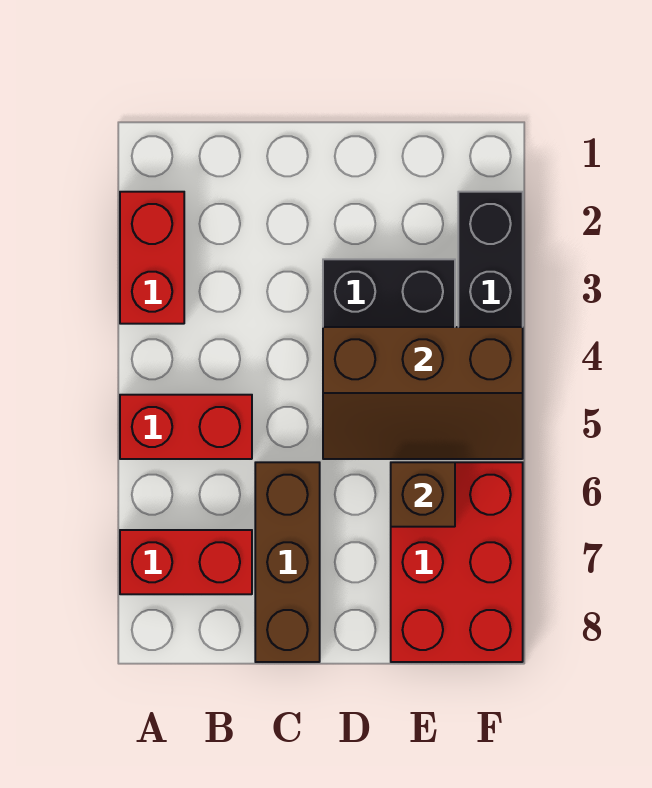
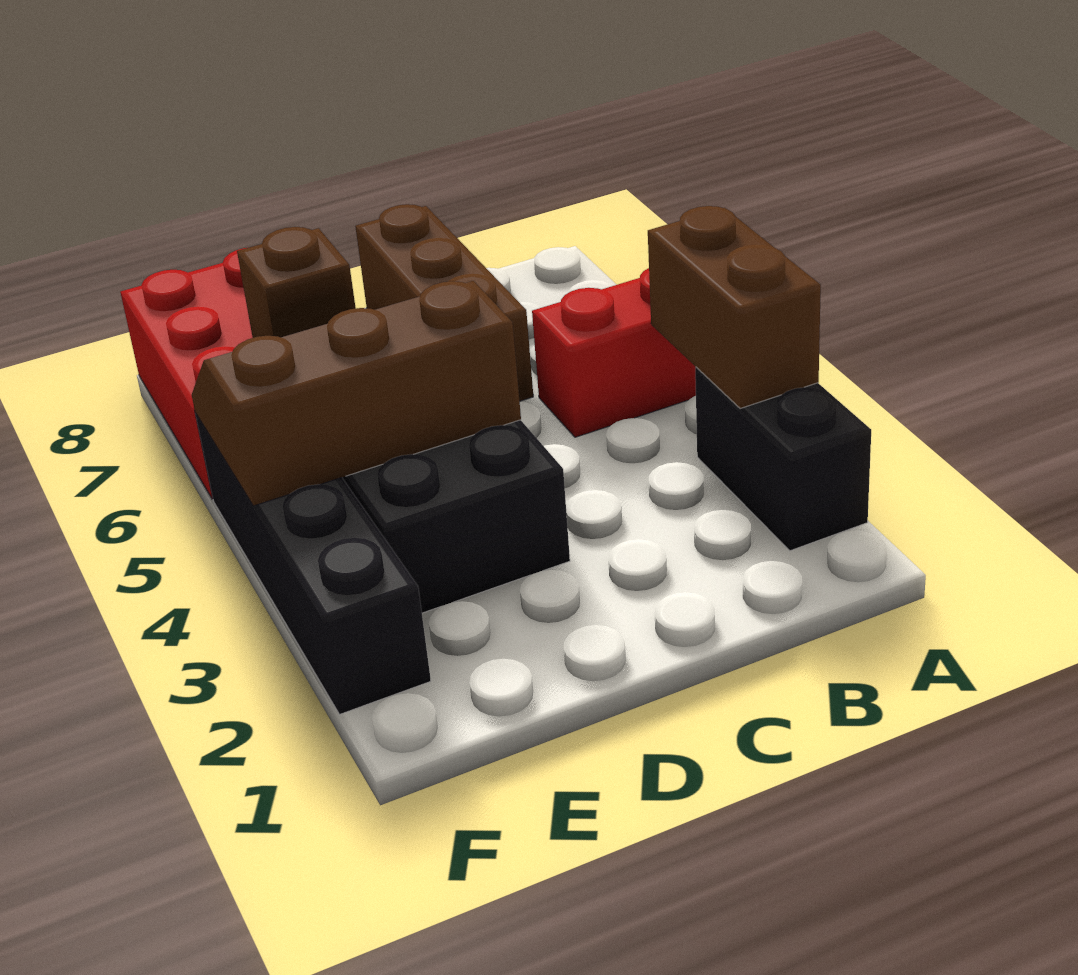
red 1x2 brick [120,192,184,324] -> black 1x2 brick [695,367,871,551]
none -> brown 1x2 brick [648,206,821,409]
red 1x2 brick [120,530,252,594] -> none

